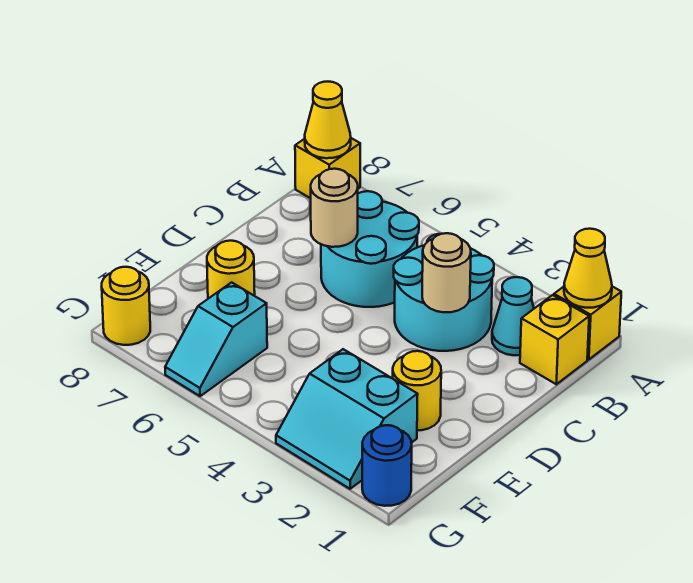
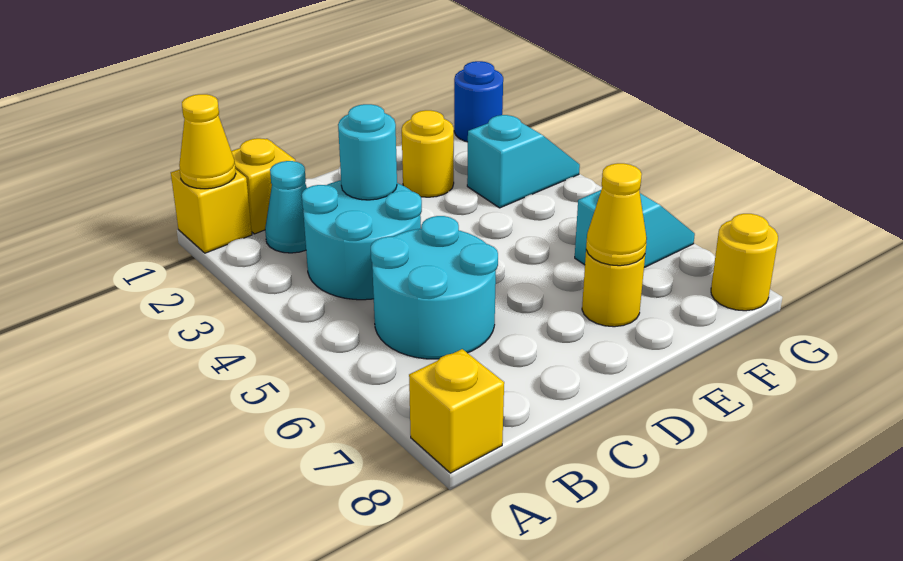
yellow 1x1 cone [305,82,351,158] -> yellow 1x1 cone moved to [586,163,647,266]
tan 1x1 round brick [422,233,471,312] -> cyan 1x1 round brick [338,104,397,200]
tan 1x1 round brick [311,169,358,247] -> none
cyan 2x2 slope [276,349,418,489] -> cyan 1x2 slope [467,115,580,208]

